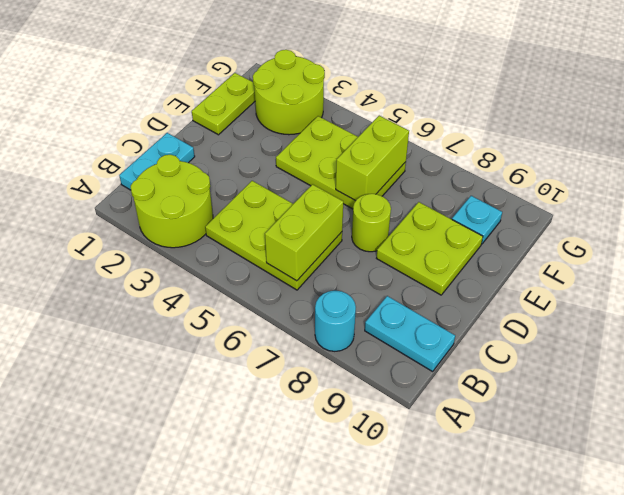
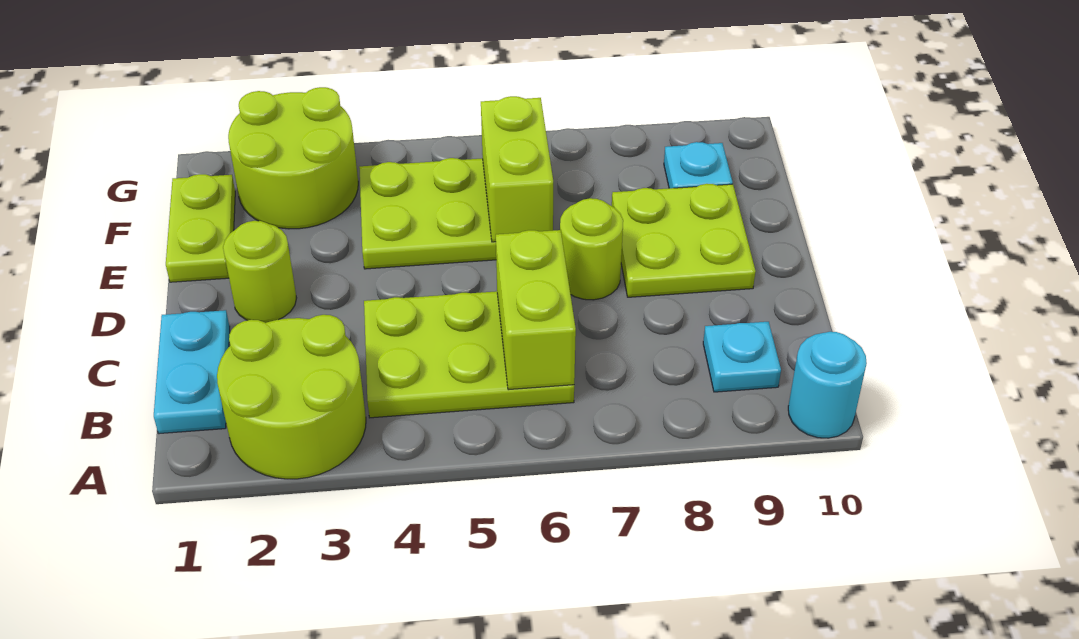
cyan 1x1 round brick [315,291,356,351] -> cyan 1x1 round brick moved to [788,332,867,438]
cyan 1x2 plate [365,296,455,371] -> cyan 1x1 plate [703,322,781,392]
none -> lime 1x1 round brick [223,221,296,323]

